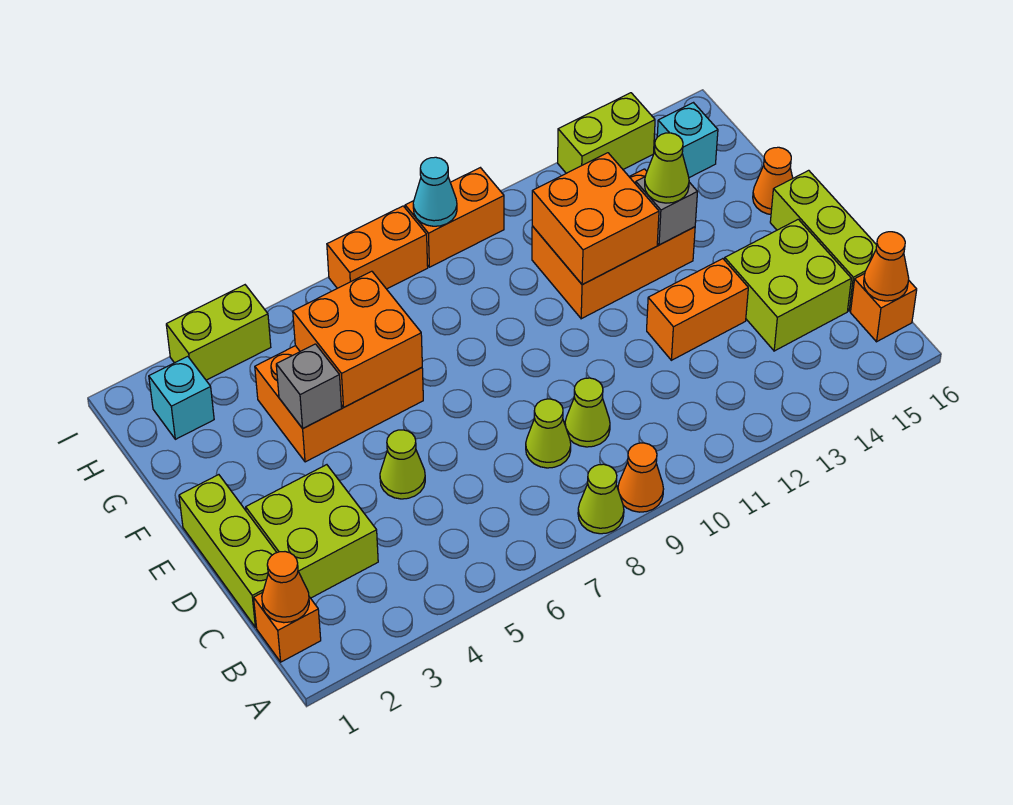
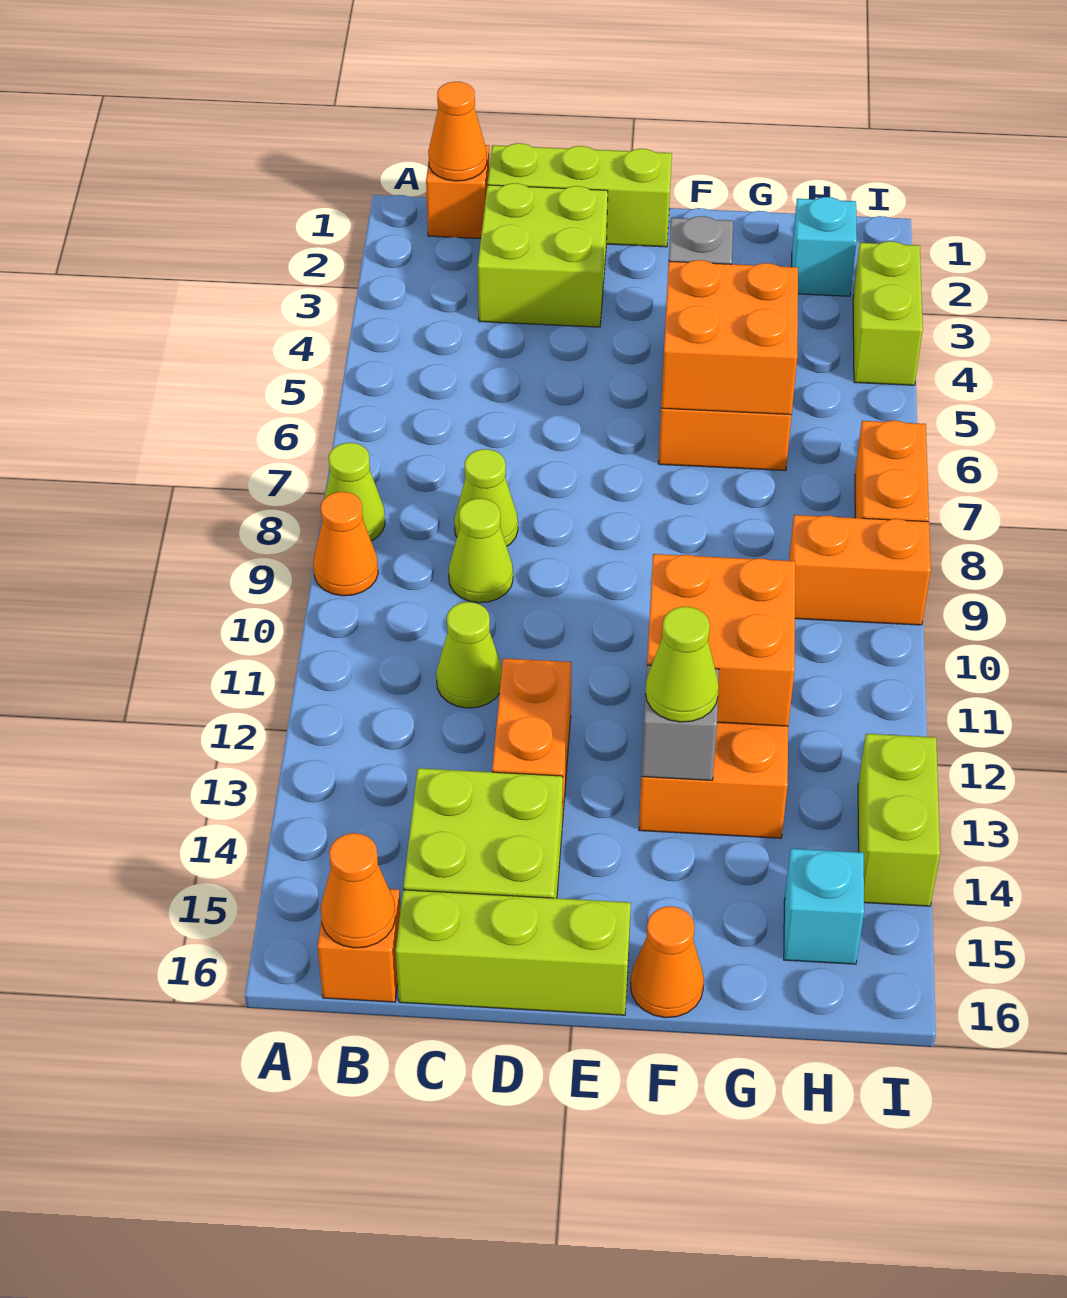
lime 1x1 cone [380,430,425,499] -> lime 1x1 cone moved to [436,602,502,708]
orange 1x2 brick [405,168,504,267] -> orange 1x2 brick turned to [789,515,931,625]
cyan 1x1 cone [413,157,457,226] -> none

